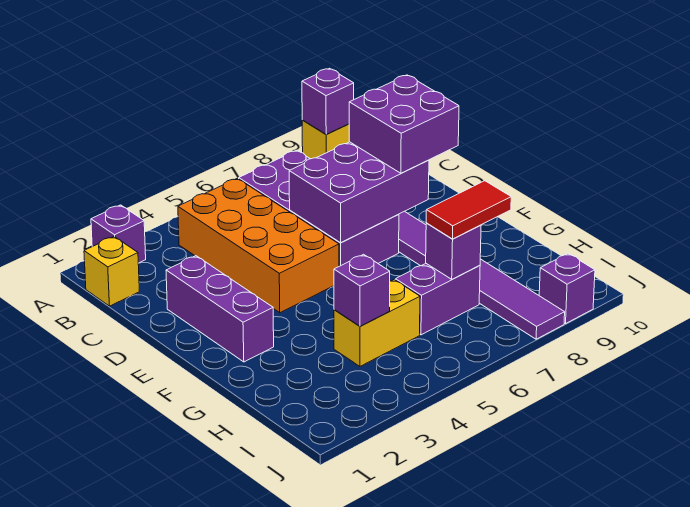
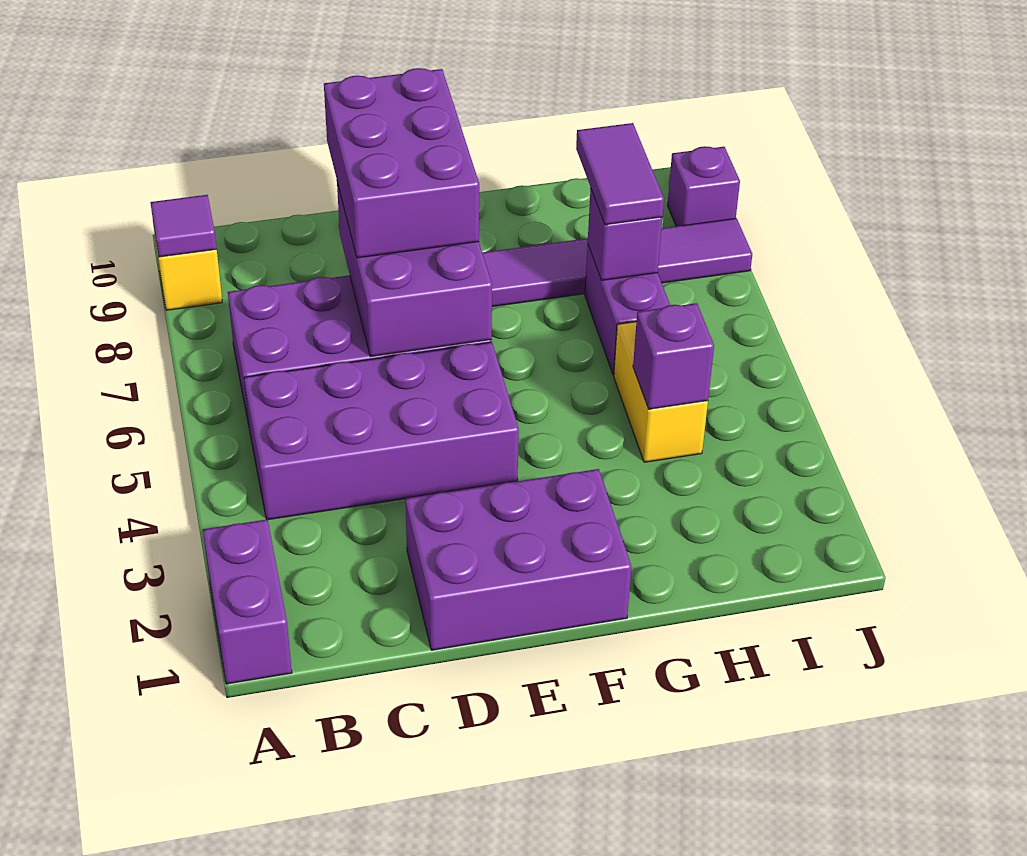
purple 1x1 brick [91,205,146,263] -> purple 1x2 brick [203,519,292,684]
purple 1x1 brick [302,68,354,134] -> purple 1x1 tile [150,195,217,257]
yellow 1x1 brick [84,236,139,306] -> none
orange 2x4 brick [178,178,339,313] -> purple 2x4 brick [244,342,519,520]
purple 1x3 brick [166,256,274,362] -> purple 2x3 brick [405,469,631,650]
purple 2x2 brick [349,75,459,173] -> purple 2x3 brick [324,68,479,258]
red 1x2 tile [426,181,511,239] -> purple 1x2 tile [576,123,664,225]

